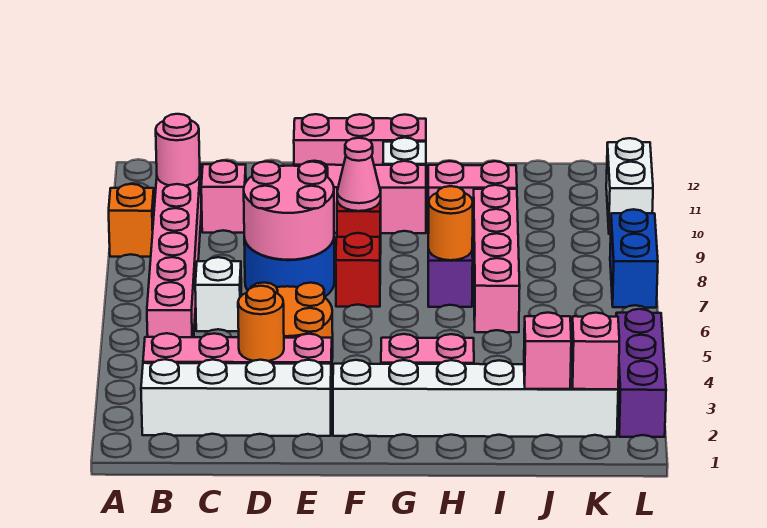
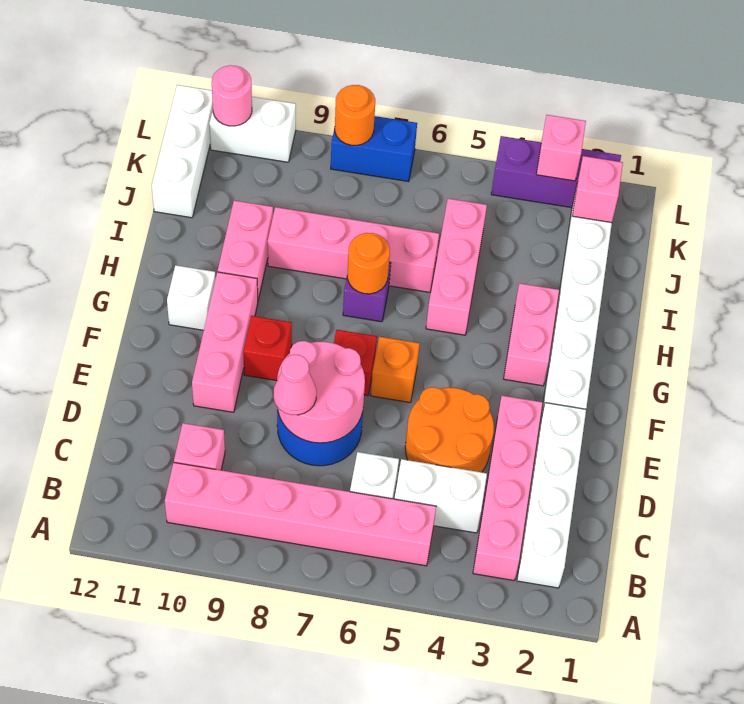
orange 1x1 brick [109,184,154,257] -> orange 1x1 brick moved to [371,337,420,402]
pink 1x1 round brick [156,114,200,186] -> pink 1x1 round brick moved to [212,65,252,126]
none -> white 1x2 brick [394,459,487,533]
orange 1x1 round brick [238,286,284,361] -> orange 1x1 round brick moved to [335,85,375,145]
pink 1x3 brick [294,114,426,165] -> pink 1x3 brick moved to [426,199,487,335]
pink 1x1 cone [337,138,381,211] -> pink 1x1 cone moved to [274,355,316,415]
pink 1x1 brick [524,313,571,389] -> pink 1x1 brick moved to [536,115,586,181]
none -> white 1x3 brick [152,85,213,218]

